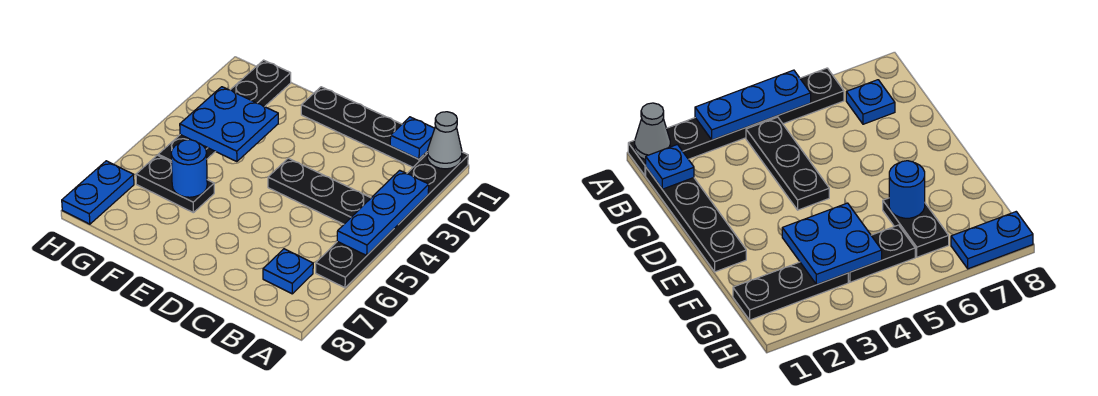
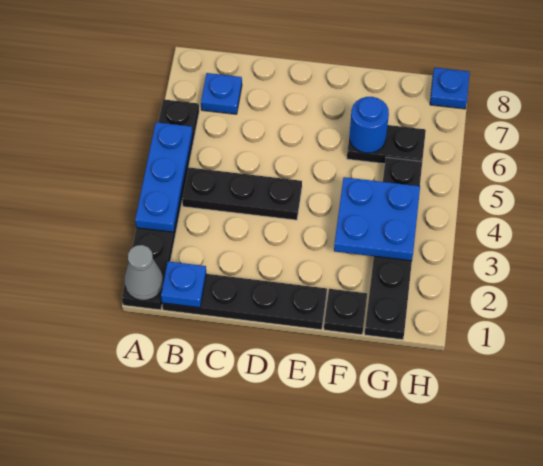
none -> black 1x1 plate [324,289,367,335]
blue 1x2 plate [62,161,134,224] -> blue 1x1 plate [430,68,470,109]

